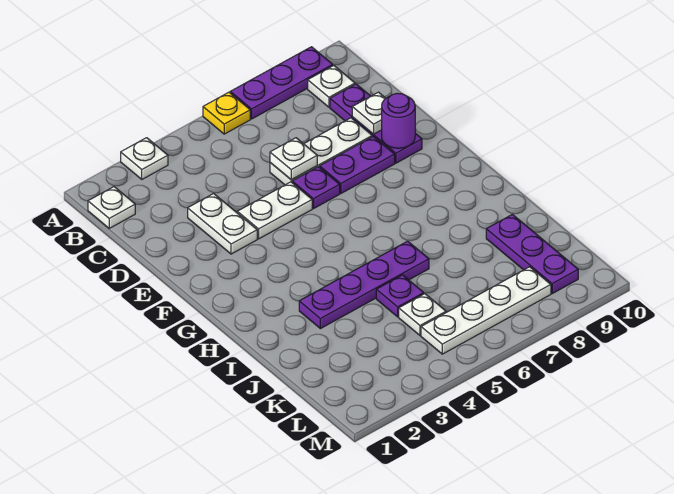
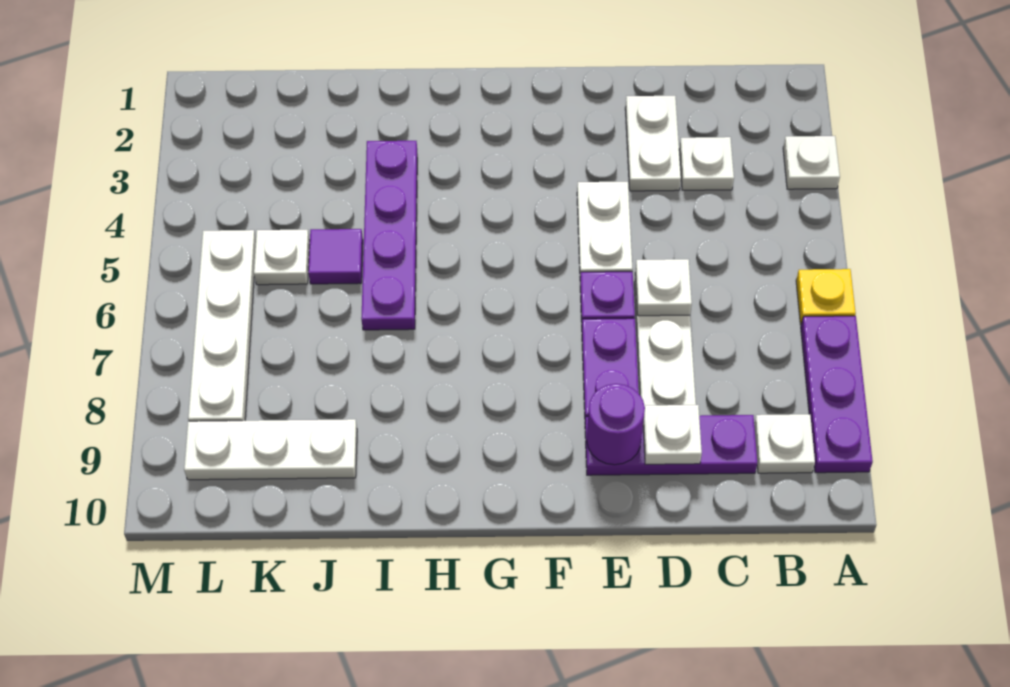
white 1x1 plate [88,187,135,228] -> white 1x1 plate moved to [679,137,734,190]
white 1x2 plate [188,194,257,254] -> white 1x2 plate turned to [625,96,681,191]
purple 1x1 plate [376,275,424,317] -> purple 1x1 tile [308,229,363,284]
purple 1x3 plate [486,214,578,293] -> white 1x3 plate [184,419,357,480]

